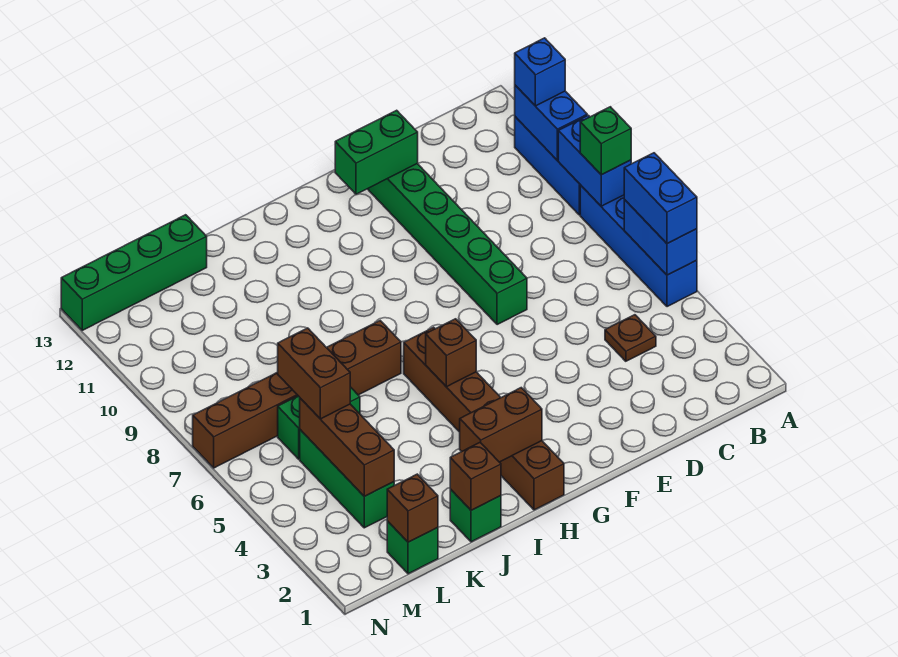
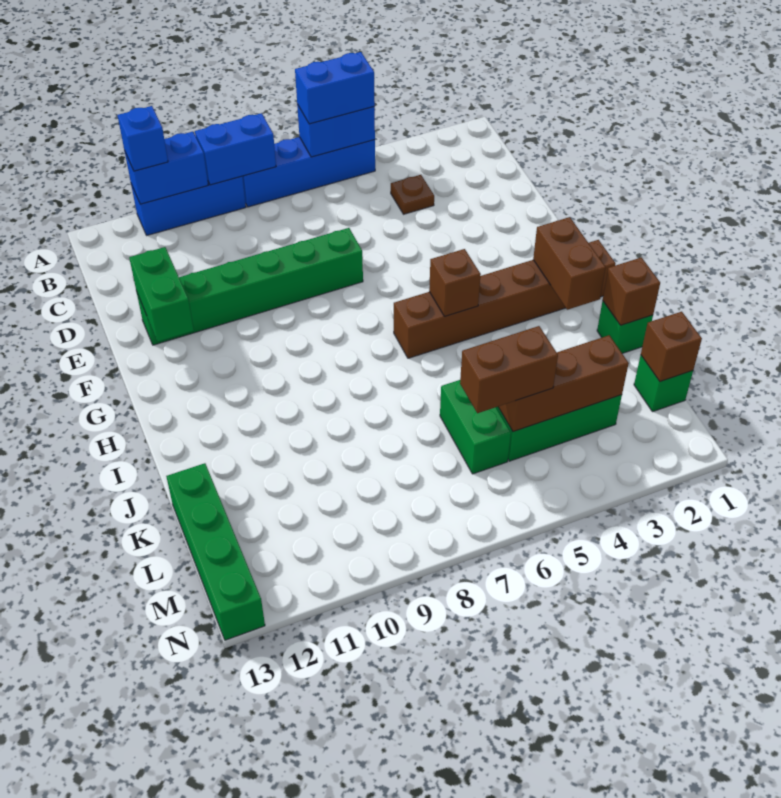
green 1x1 brick [580,107,631,175] -> none
brown 1x6 brick [193,321,401,468] -> none

